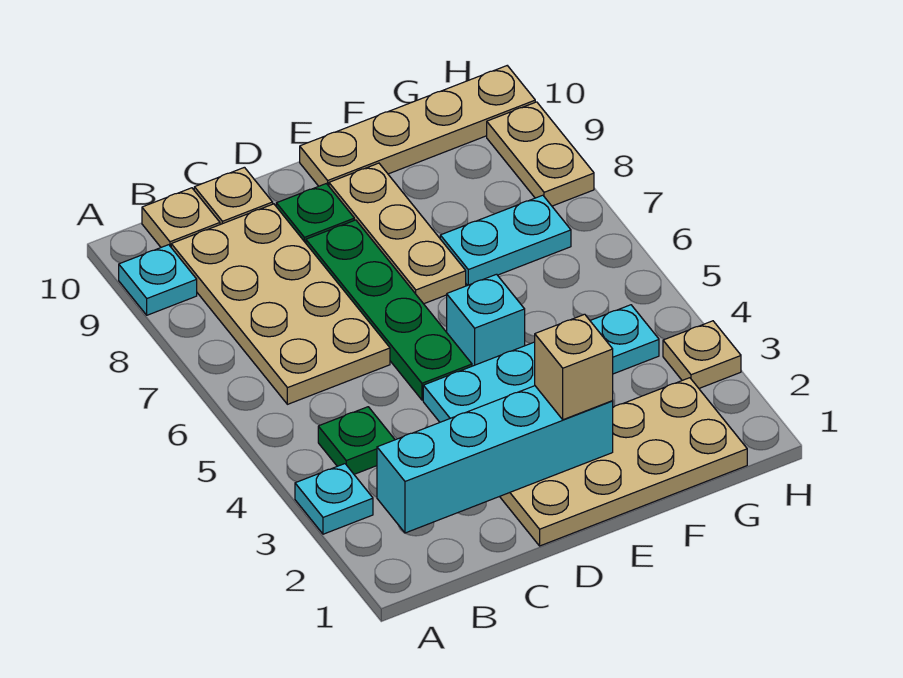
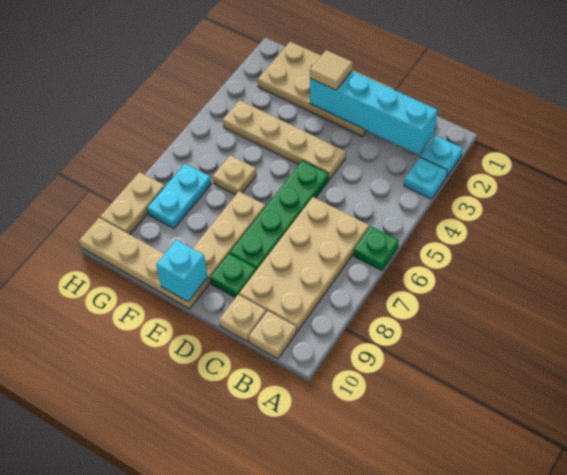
cyan 1x1 plate [119,245,197,315] -> cyan 1x1 plate moved to [421,136,463,176]
green 1x1 plate [318,407,395,474] -> green 1x1 plate moved to [354,226,399,271]
cyan 1x4 plate [423,305,659,422] -> tan 1x4 plate [223,100,346,180]
tan 1x1 brick [535,314,613,420] -> tan 1x1 tile [310,50,353,90]
cyan 1x1 brick [447,274,525,366] -> cyan 1x1 brick moved to [156,240,208,302]
cyan 1x2 plate [440,195,571,285] -> cyan 1x2 plate turned to [147,164,211,229]
tan 1x1 plate [663,321,741,388] -> tan 1x1 plate moved to [213,155,256,195]

